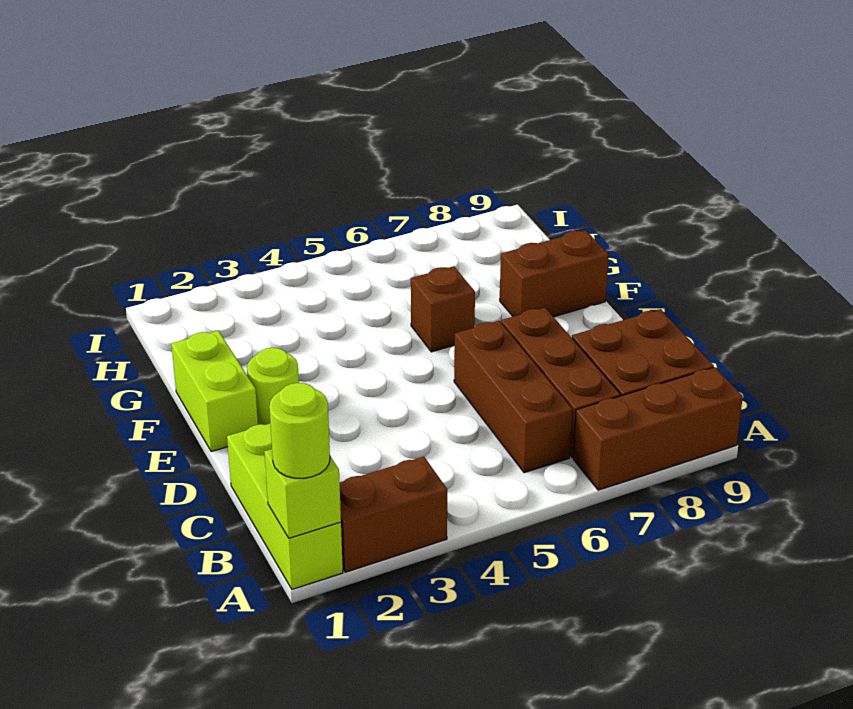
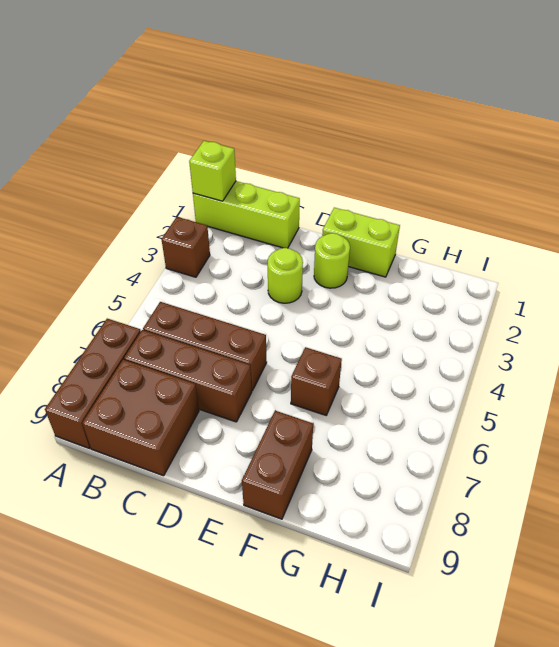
lime 1x1 round brick [269,383,330,478] -> lime 1x1 round brick moved to [268,248,303,303]
brown 1x2 brick [340,457,447,572] -> brown 1x1 brick [161,217,210,277]

